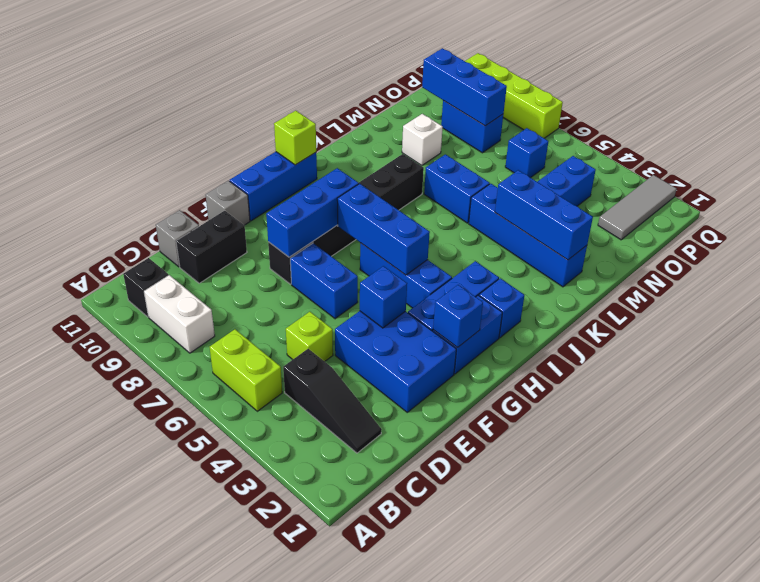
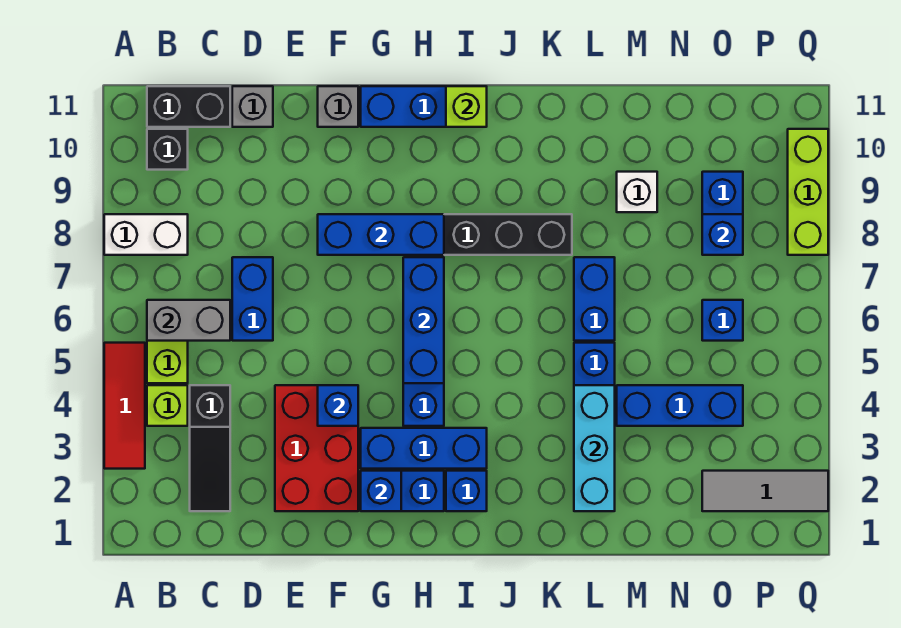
none -> red 1x3 tile [104,343,145,469]
none -> grey 1x2 brick [147,300,230,341]
white 1x2 brick [144,275,215,353] -> white 1x2 brick turned to [104,214,188,255]
lime 1x1 brick [286,312,333,362] -> lime 1x1 brick moved to [147,385,188,426]
black 1x2 brick [176,211,247,283] -> black 1x2 brick moved to [147,86,230,127]
blue 2x3 brick [335,311,456,412] -> red 2x3 brick [275,385,358,511]
blue 1x2 brick [290,243,358,319] -> blue 1x2 brick moved to [232,257,273,341]
blue 1x3 brick [495,170,593,260] -> cyan 1x3 brick [574,385,615,511]
blue 1x3 brick [422,48,507,126] -> blue 1x1 brick [702,214,743,255]
lime 1x4 brick [465,53,563,138] -> lime 1x3 brick [788,129,828,255]

